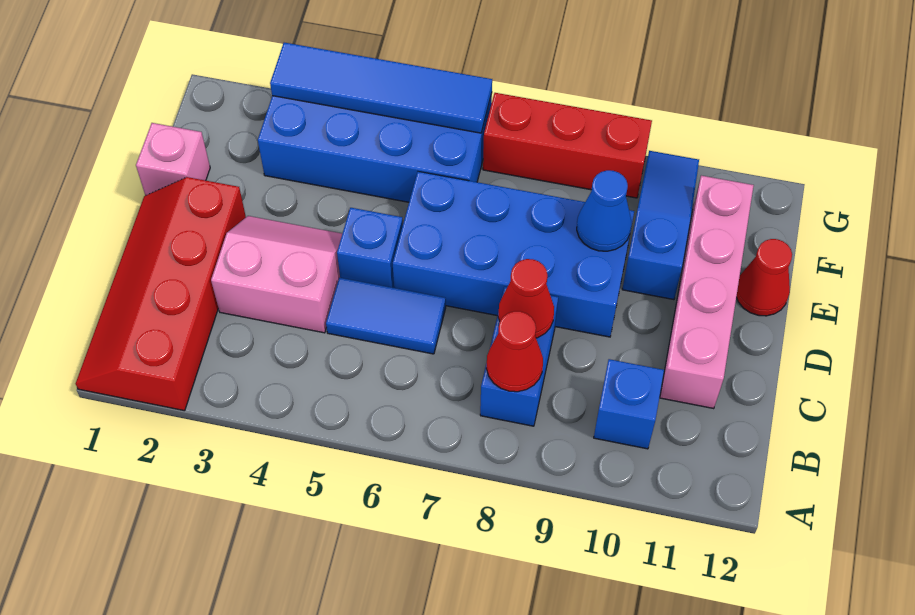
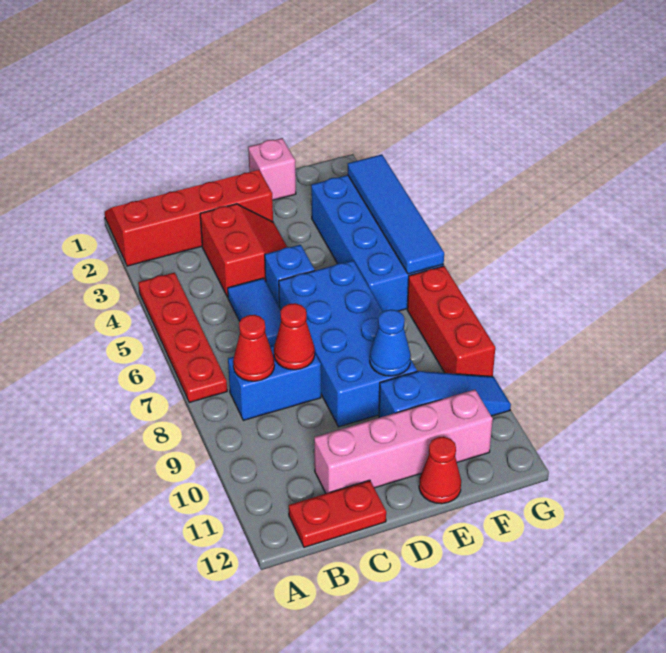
none -> red 1x4 plate [138,273,227,402]
blue 1x1 brick [594,359,664,449] -> none
none -> red 1x2 plate [289,480,386,547]
pink 2x2 slope [211,216,342,333] -> red 2x2 slope [200,204,287,297]

